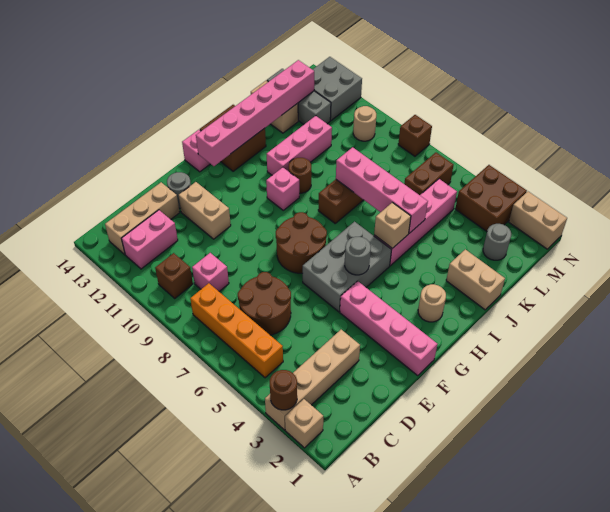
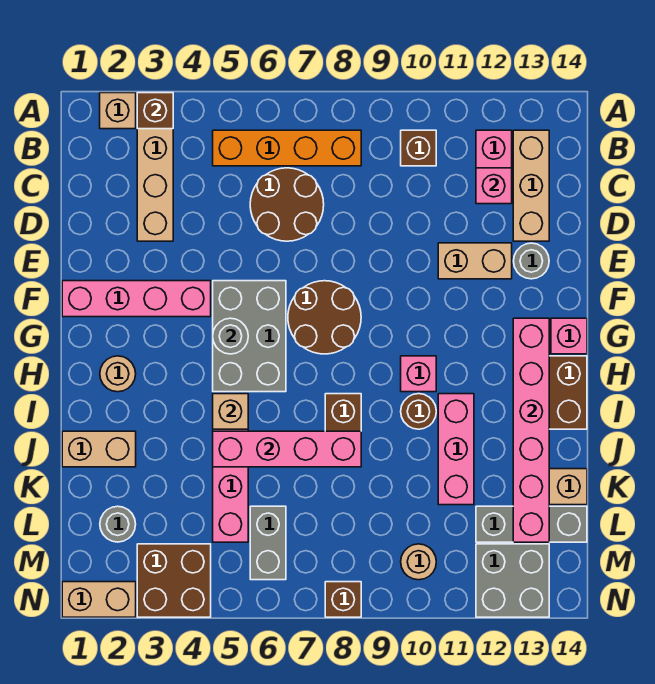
brown 1x1 round brick [270,370,297,410] -> brown 1x1 brick [137,93,173,129]
pink 1x1 brick [192,253,229,291] -> pink 1x1 brick moved to [476,168,512,204]
brown 1x2 brick [404,153,454,195] -> grey 1x2 brick [250,506,286,580]

